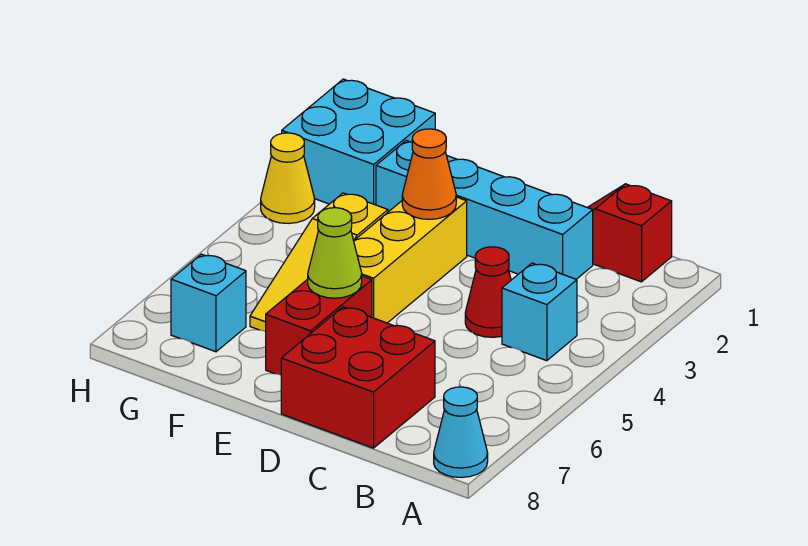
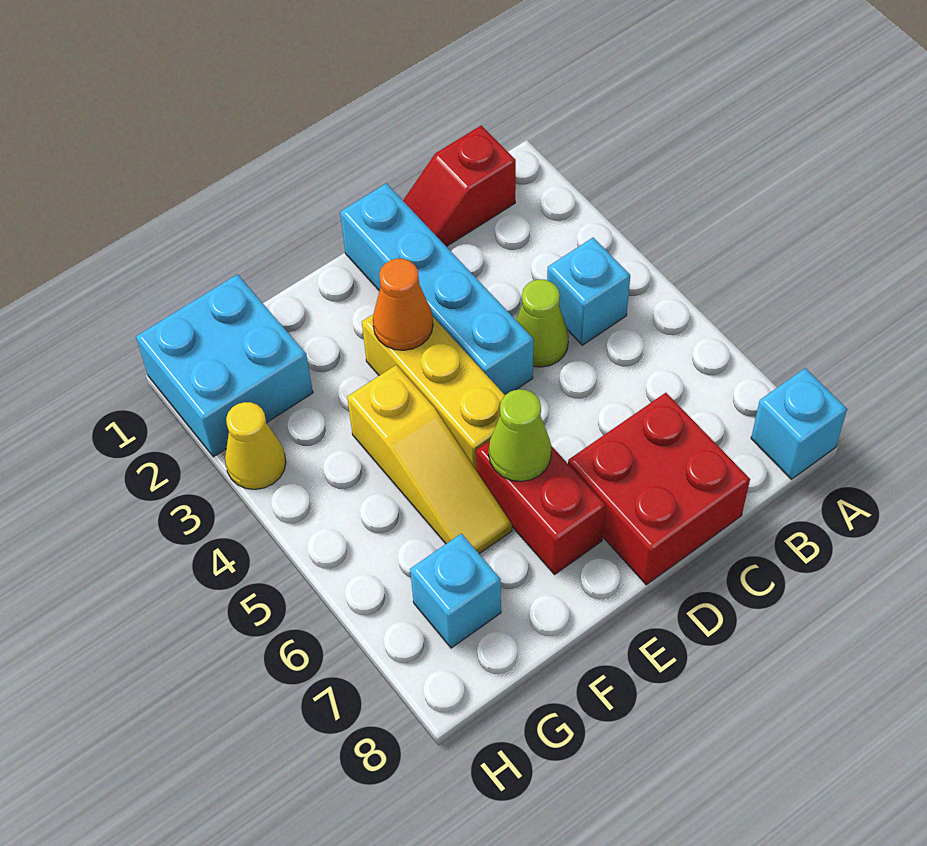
cyan 1x1 cone [434,387,488,477] -> cyan 1x1 brick [751,368,847,479]
cyan 1x4 brick [376,141,593,279] -> cyan 1x4 brick turned to [340,183,534,395]
red 1x1 cone [465,247,511,337] -> lime 1x1 cone [516,280,569,367]

